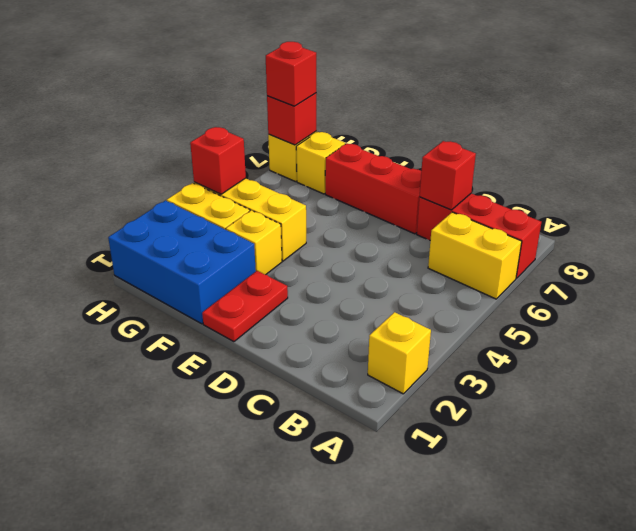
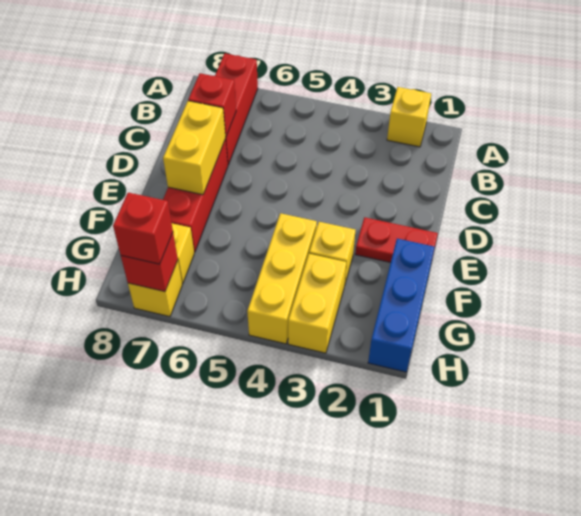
yellow 1x2 brick [428,212,522,299] -> yellow 1x2 brick moved to [163,101,226,195]
blue 2x3 brick [108,201,256,324] -> blue 1x3 brick [368,239,435,372]
red 1x1 brick [190,127,246,194] -> none

